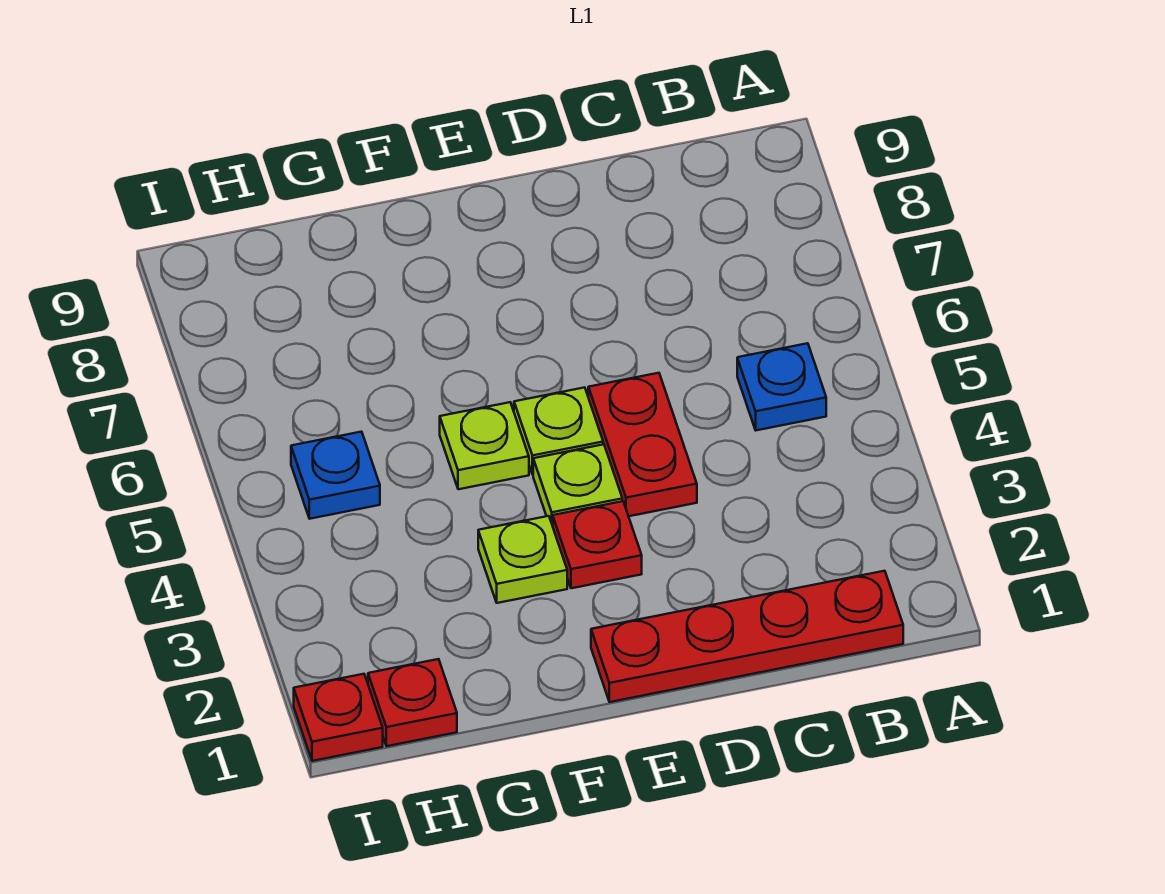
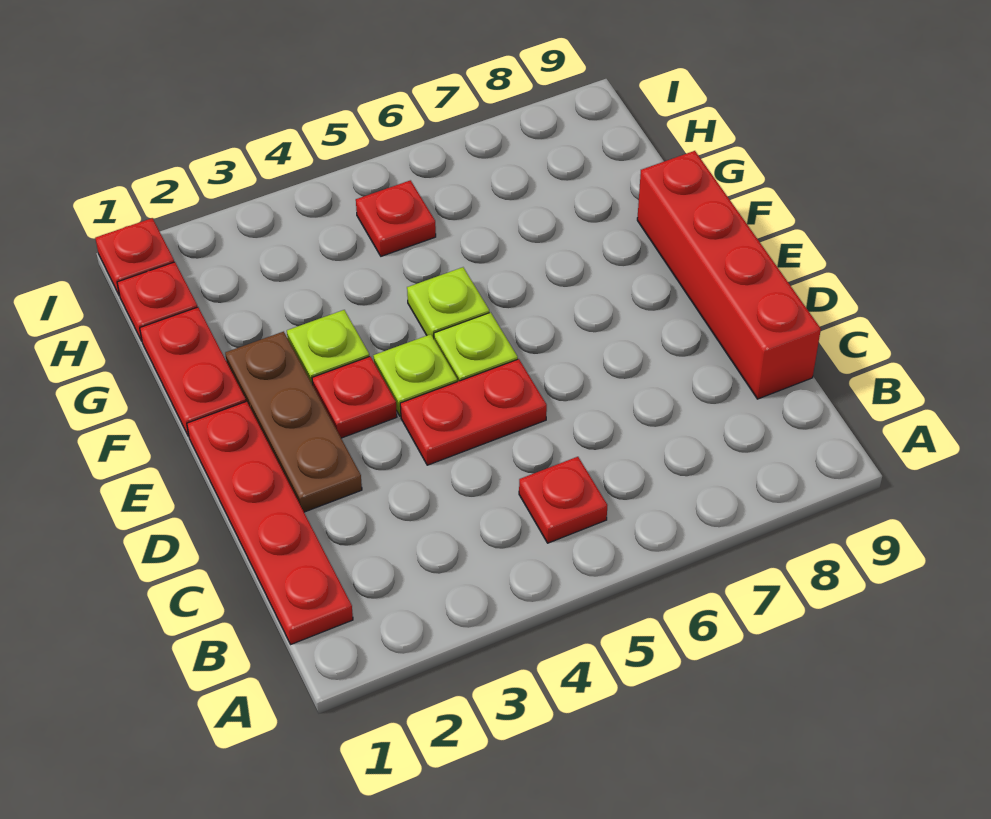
blue 1x1 plate [737,343,826,430] -> red 1x1 plate [519,457,607,543]
none -> red 1x4 brick [637,151,821,399]
none -> brown 1x3 plate [225,332,362,512]
none -> red 1x2 plate [140,307,246,436]
blue 1x1 plate [291,432,380,519] -> red 1x1 plate [356,180,436,256]

